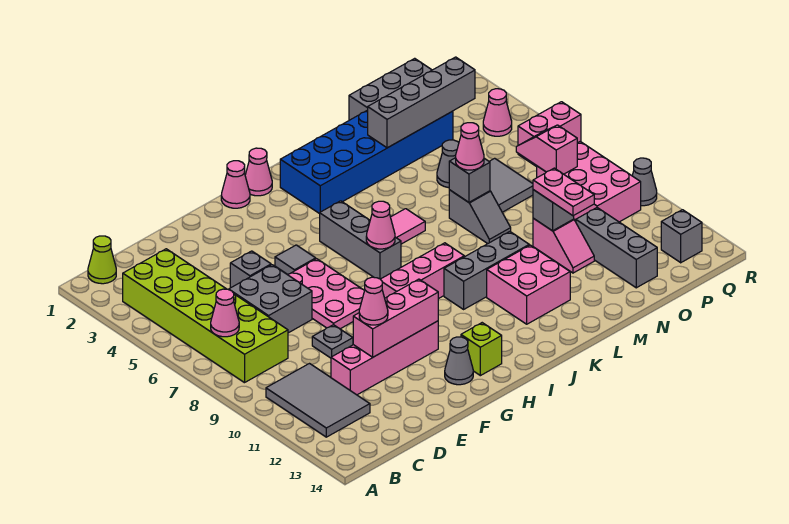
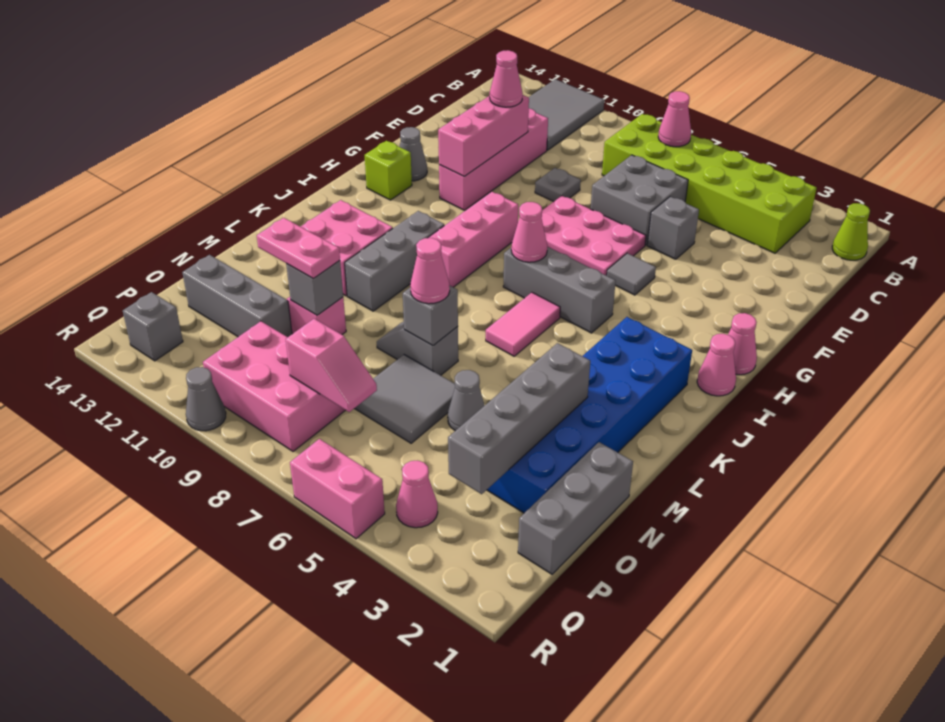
grey 2x3 tile [266,364,370,437] -> grey 2x3 tile turned to [529,79,604,150]
pink 1x2 brick [518,102,581,167] -> pink 1x2 brick turned to [290,439,385,539]

